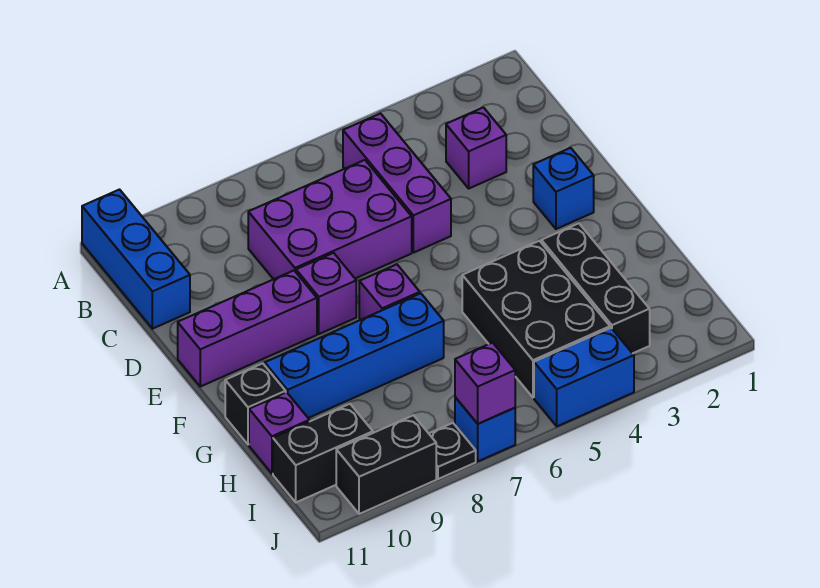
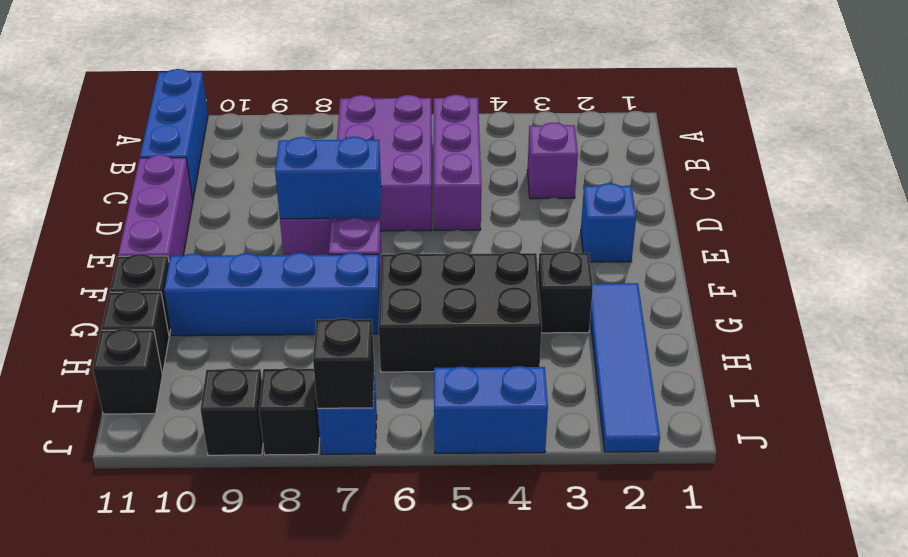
purple 2x3 brick [248,160,412,279] -> purple 2x3 brick turned to [336,95,432,231]
none -> blue 1x2 brick [275,137,381,219]
purple 1x3 brick [178,271,317,387] -> purple 1x3 brick turned to [118,155,193,261]
none -> blue 1x4 tile [590,283,660,452]
black 1x3 brick [541,223,650,353] -> black 1x1 brick [538,251,593,333]
black 2x3 brick [462,241,610,397] -> black 2x3 brick turned to [379,251,542,372]
purple 1x1 brick [249,392,309,473] -> black 1x1 brick [102,290,169,374]
black 1x2 brick [273,404,373,502] -> black 1x1 brick [93,329,162,414]
purple 1x1 brick [455,343,515,424] -> black 1x1 brick [313,318,374,408]
black 1x1 plate [429,423,476,479] -> black 1x1 brick [259,368,320,455]
black 1x2 brick [336,415,436,514] -> black 1x1 brick [200,368,263,455]

